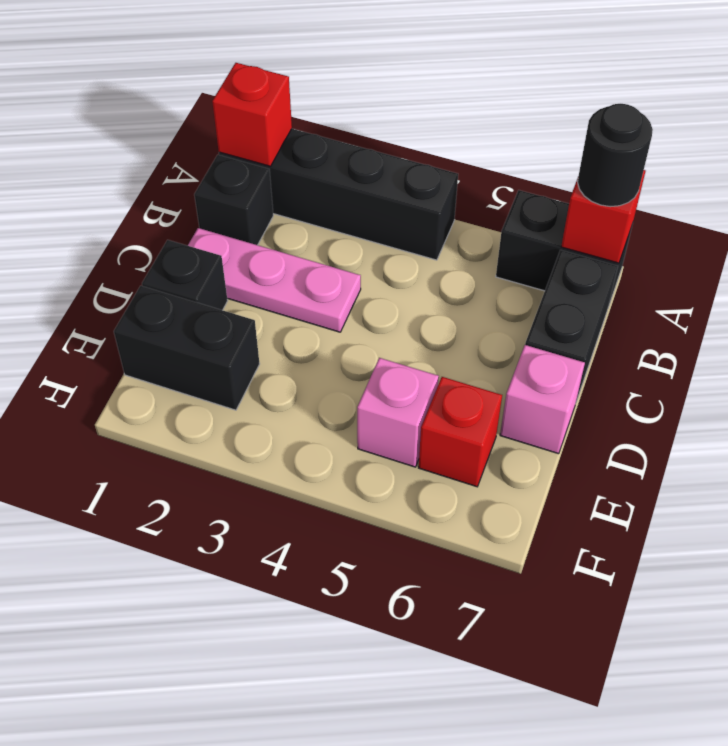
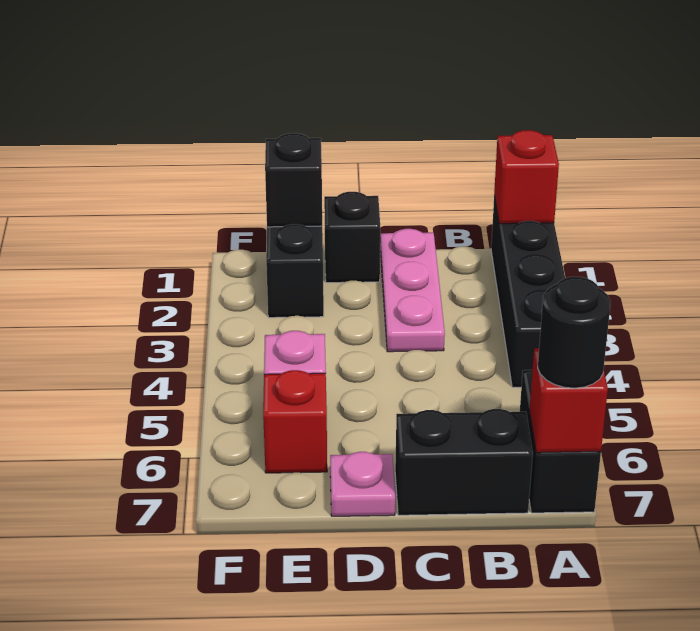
black 1x1 brick [194,155,273,245] -> black 1x1 brick moved to [265,133,322,227]
pink 1x1 brick [500,345,585,454] -> pink 1x1 plate [330,452,395,516]

